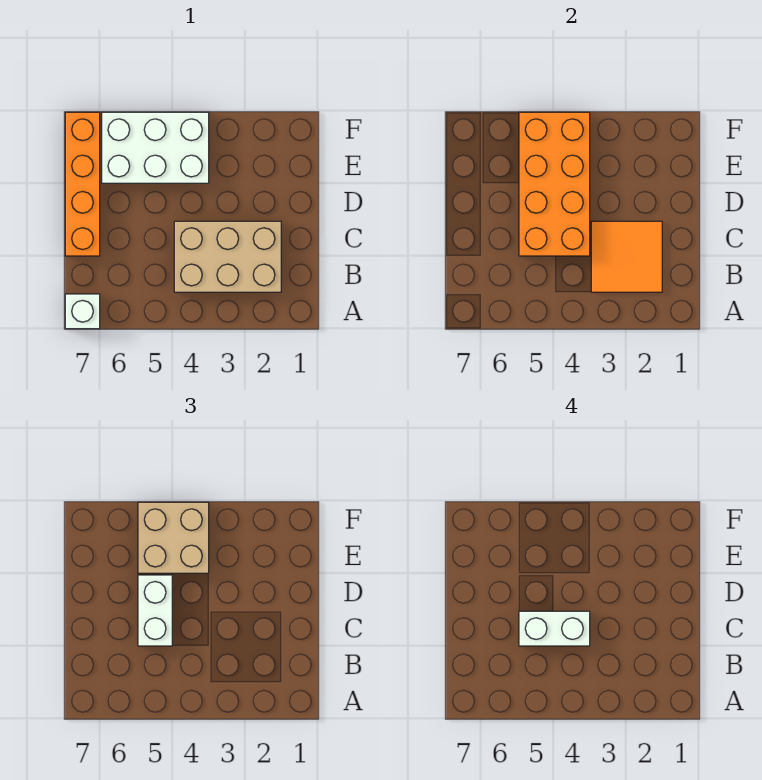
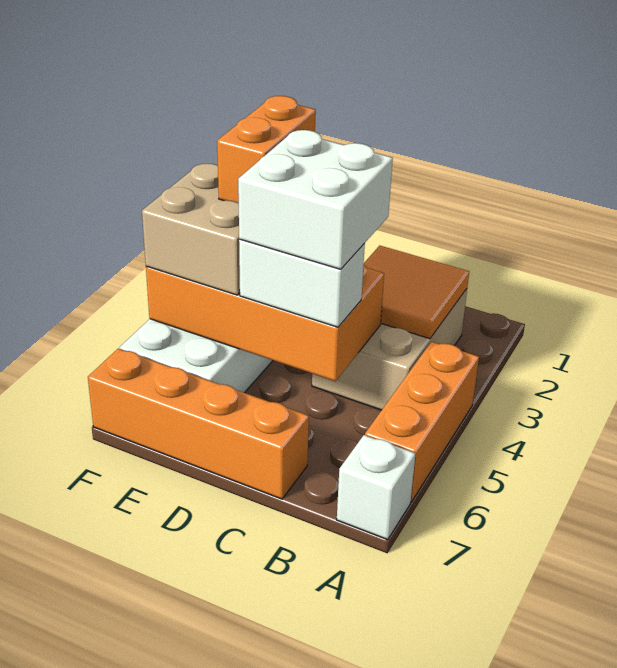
none -> orange 1x3 brick [365,342,479,502]
white 1x2 brick [519,611,590,646] -> white 2x2 brick [238,130,393,269]
none -> orange 1x2 brick [217,96,316,203]

